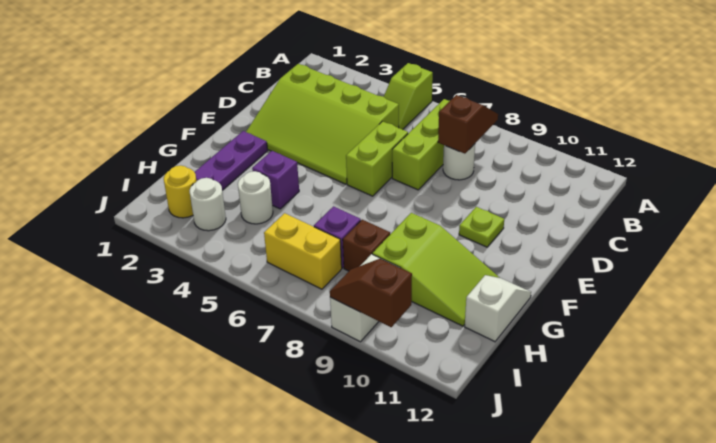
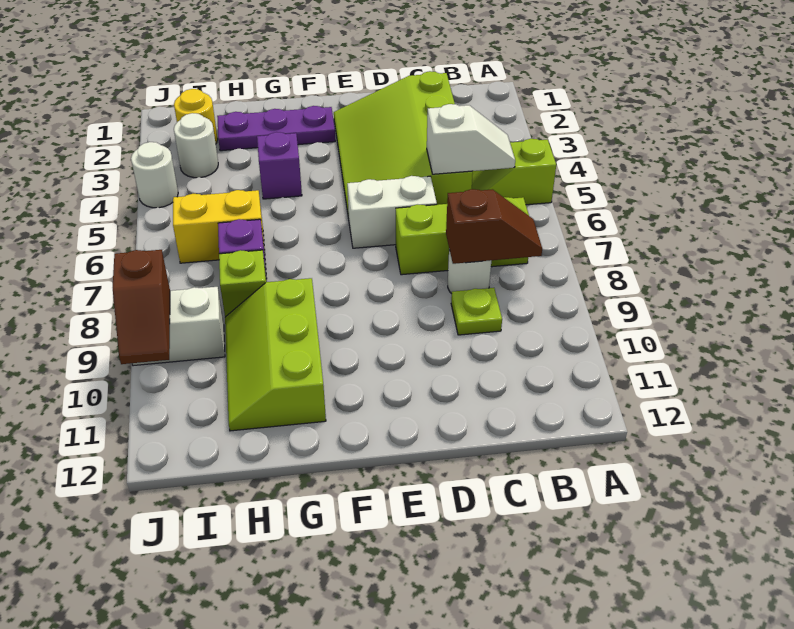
lime 1x2 brick [346,121,408,196] -> white 1x2 brick [347,176,437,248]
lime 1x1 plate [459,207,504,247] -> lime 1x1 plate moved to [451,288,502,335]
lime 2x3 slope [372,213,500,326] -> lime 2x3 slope turned to [225,278,326,431]
white 1x2 slope [465,275,531,342] -> white 1x2 slope moved to [427,104,515,174]
white 1x1 round brick [238,171,273,224] -> white 1x1 round brick moved to [131,142,178,208]
brown 1x1 brick [343,220,390,271] -> lime 1x1 brick [219,250,266,317]
yellow 1x2 brick [264,213,342,289] -> yellow 1x2 brick turned to [173,190,265,263]
brown 1x2 slope [330,259,412,327] -> brown 1x2 slope turned to [113,250,170,364]

